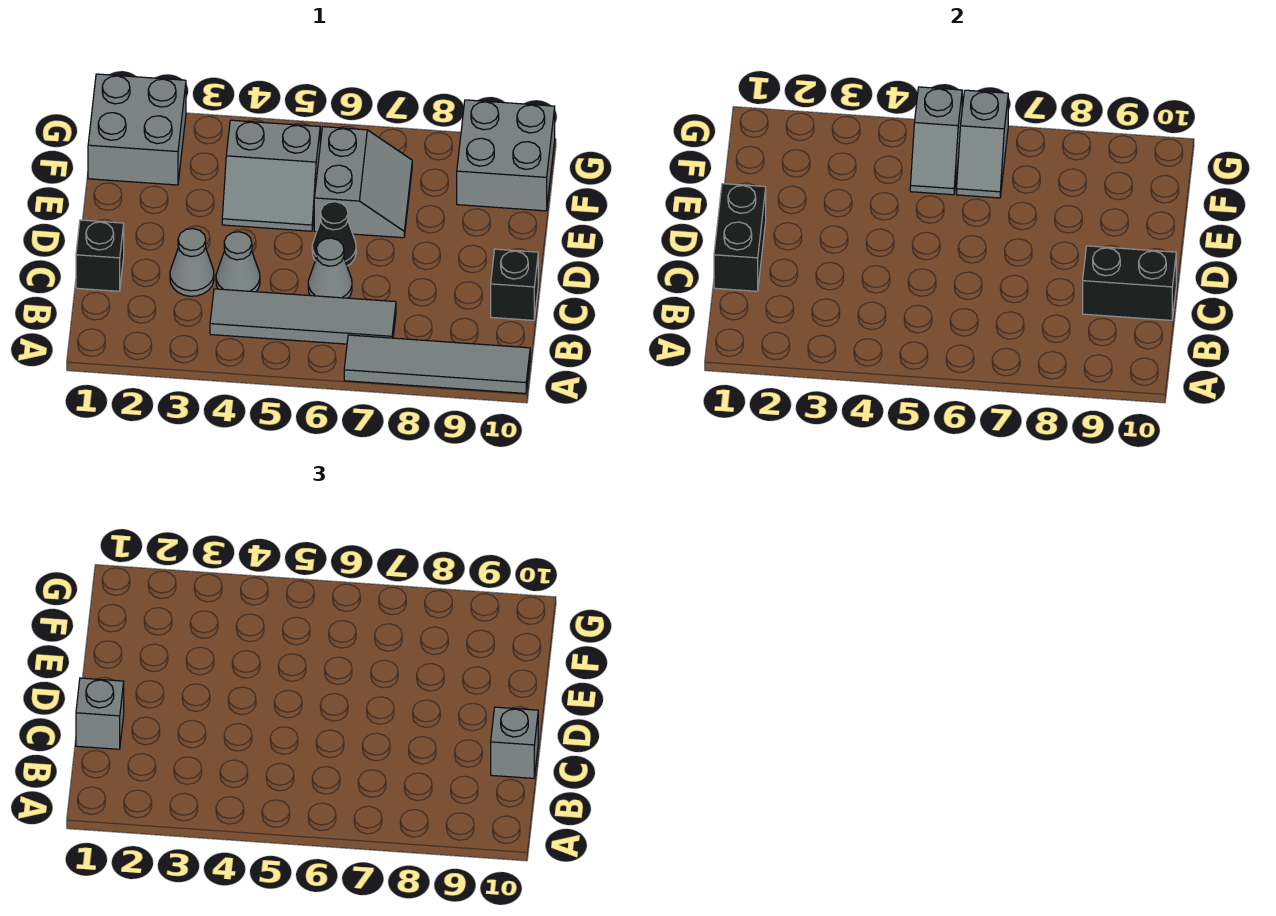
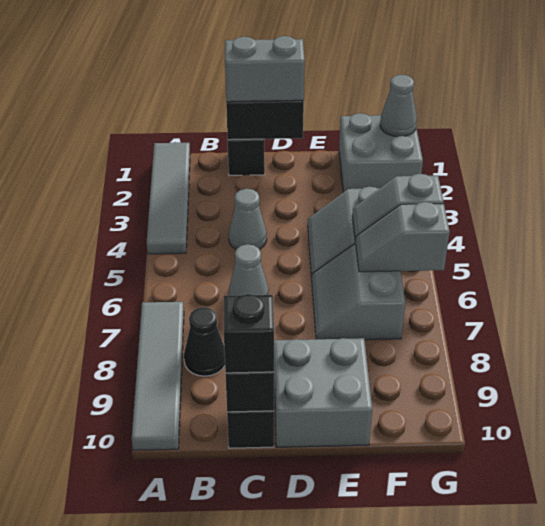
grey 1x4 tile [210,289,396,344] -> grey 1x4 tile moved to [147,143,190,254]
grey 1x1 brick [76,678,124,749] -> grey 1x2 brick [225,36,305,102]
grey 1x1 cone [170,229,214,296] -> grey 1x1 cone moved to [380,75,417,137]
grey 1x1 brick [491,707,538,778] -> black 1x1 brick [224,294,274,373]
black 1x1 cone [312,202,356,266] -> black 1x1 cone moved to [184,307,225,376]
grey 2x2 slope [314,127,412,238] -> grey 2x2 slope turned to [312,244,405,340]
grey 2x2 brick [457,100,555,211] -> grey 2x2 brick moved to [274,338,372,447]

